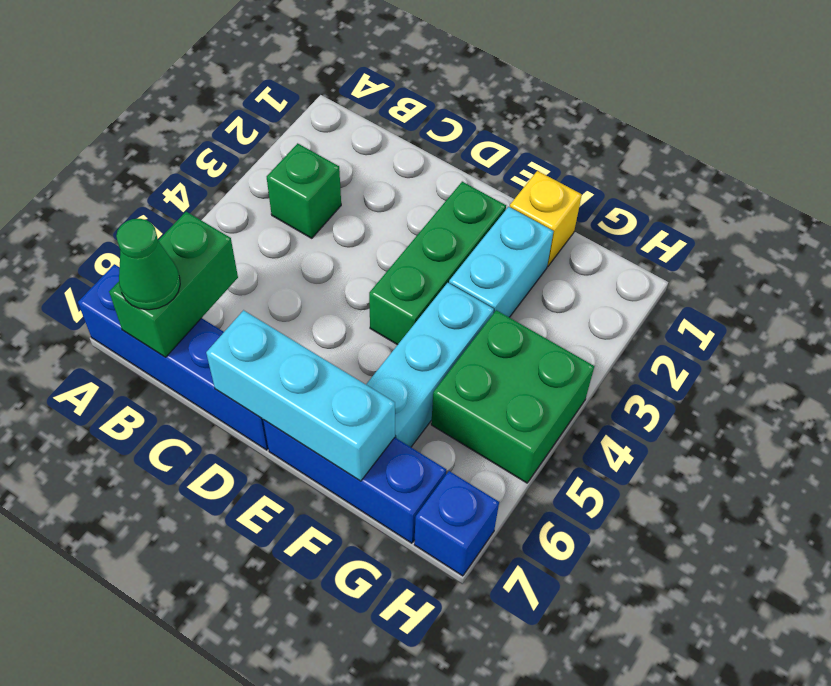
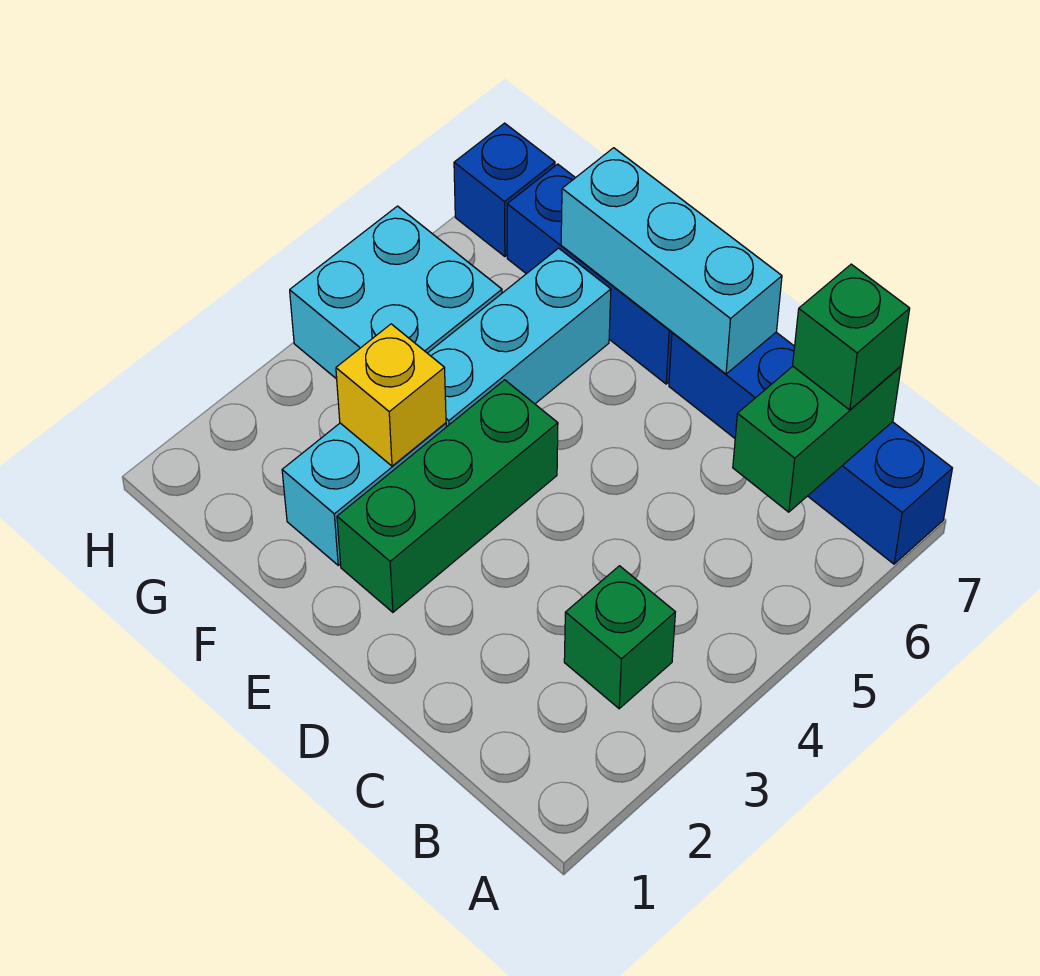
green 1x1 cone [116,219,180,310] -> green 1x1 brick [793,264,910,410]
yellow 1x1 brick [510,171,582,266] -> yellow 1x1 brick moved to [336,324,446,466]
green 2x2 brick [431,310,594,483] -> cyan 2x2 brick [290,206,502,379]

